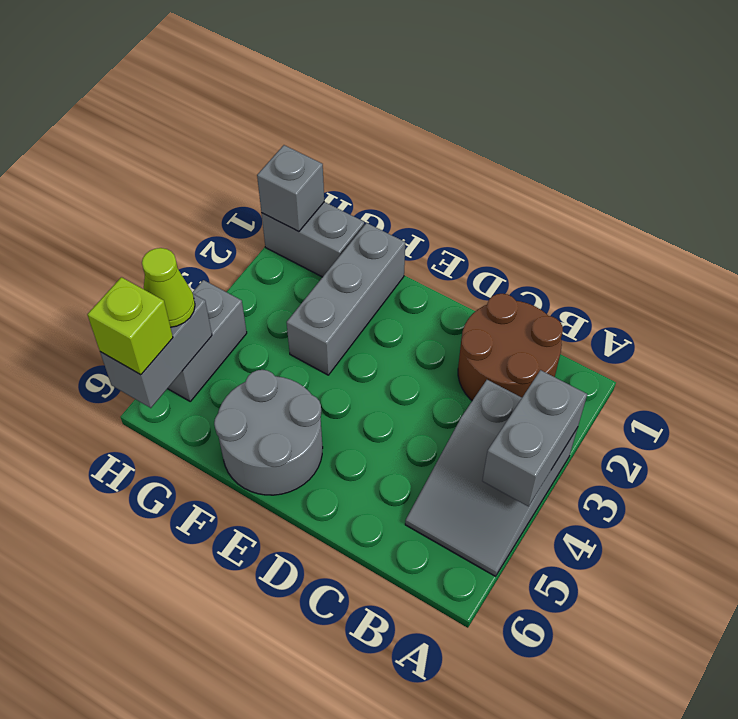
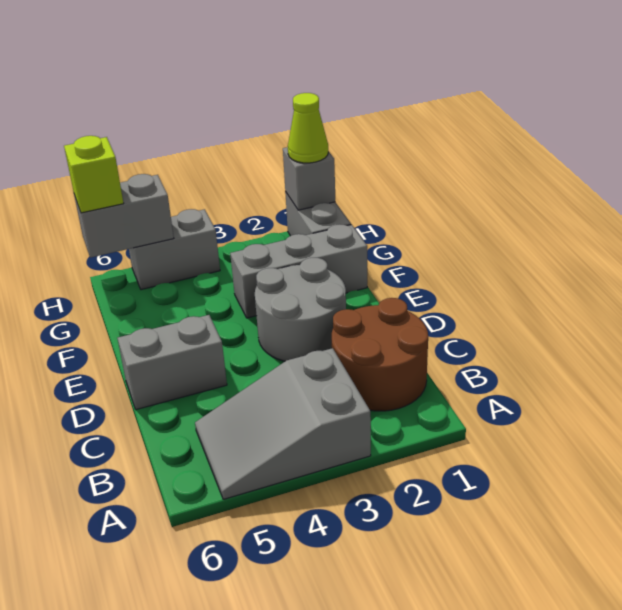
grey 1x2 brick [482,370,587,506] -> grey 1x2 brick moved to [118,315,227,410]
grey 2x2 round brick [214,370,323,495] -> grey 2x2 round brick moved to [255,258,346,361]
lime 1x1 cone [142,248,195,327] -> lime 1x1 cone moved to [288,93,328,163]

